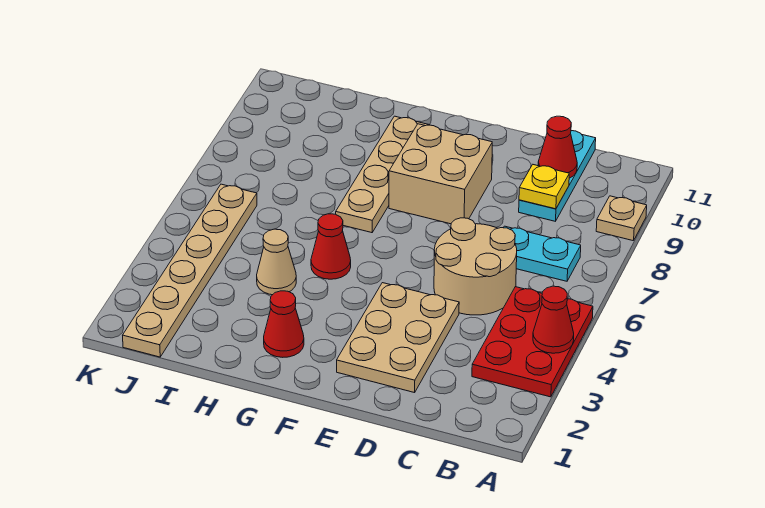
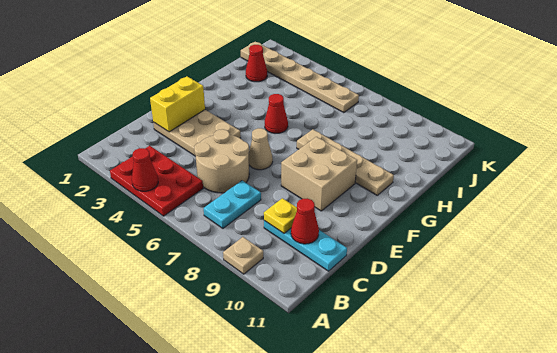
none -> yellow 1x2 brick [150,76,205,132]
red 1x1 cone [264,291,304,357] -> red 1x1 cone moved to [246,45,267,82]
tan 1x1 cone [257,229,296,295] -> tan 1x1 cone moved to [249,128,273,170]

